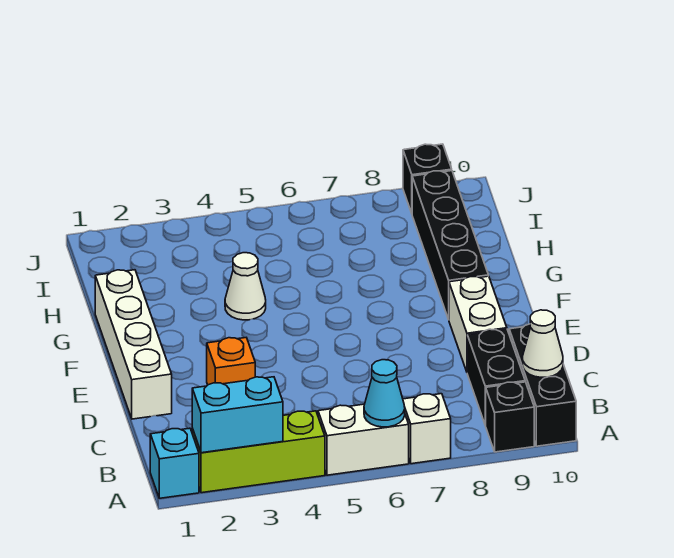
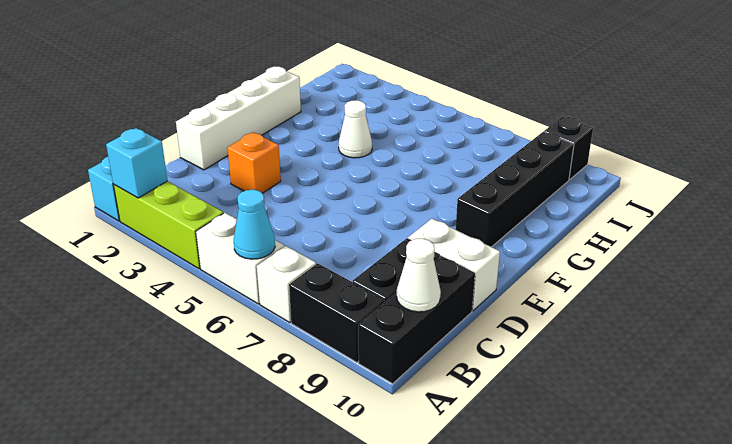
cyan 1x2 brick [192,377,283,453] -> cyan 1x1 brick [106,128,167,198]
black 1x1 brick [485,382,534,452] -> black 1x2 brick [289,263,385,362]
white 1x2 brick [449,276,507,372] -> white 1x2 brick turned to [408,219,500,311]

